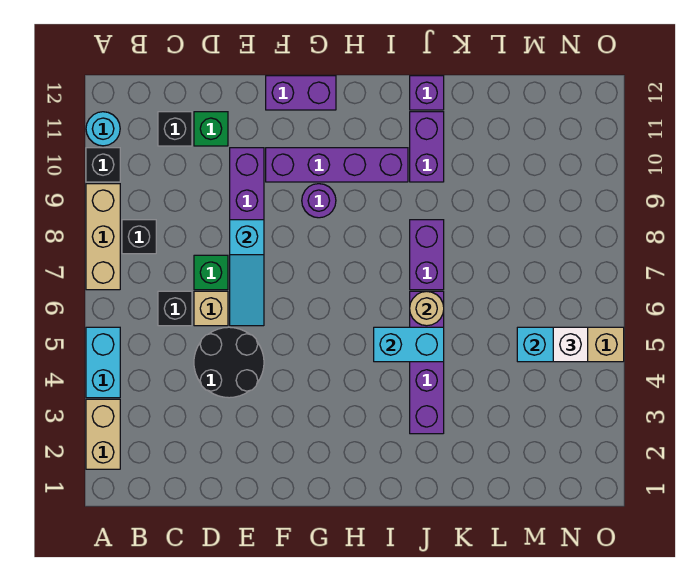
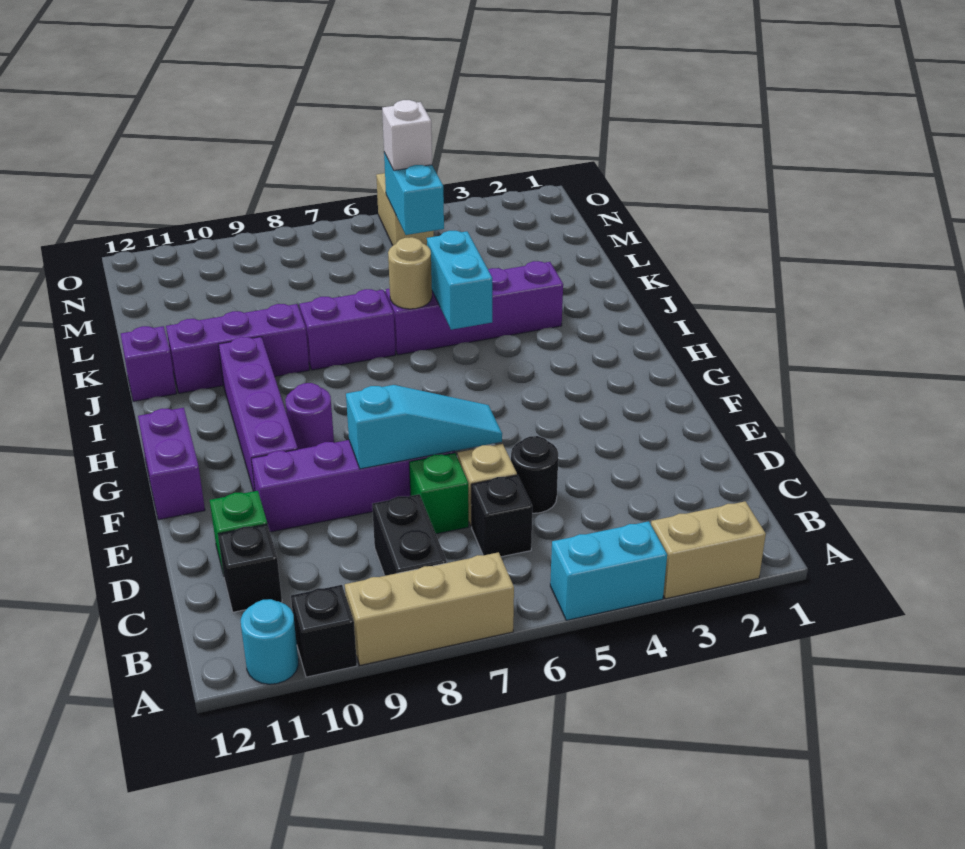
black 1x1 brick [122,220,156,254] -> black 1x2 brick [372,494,447,576]
black 2x2 round brick [194,327,264,398] -> black 1x1 round brick [511,436,558,513]
purple 1x2 brick [410,112,444,182] -> purple 1x3 brick [166,304,309,393]

